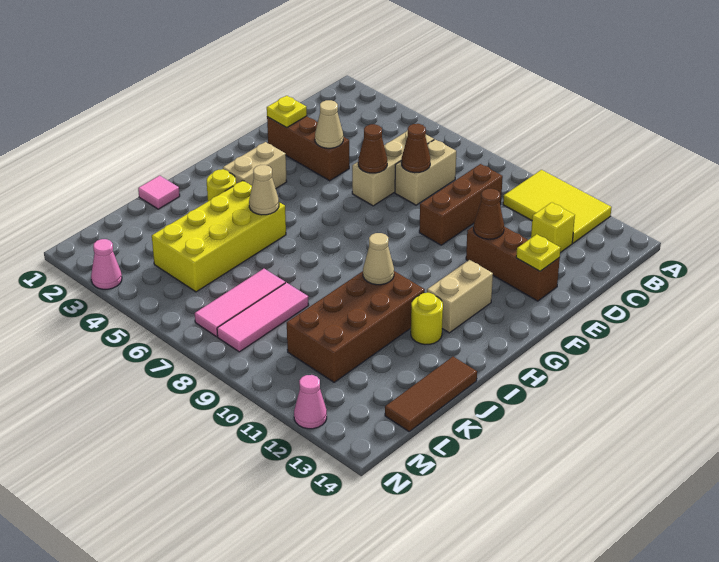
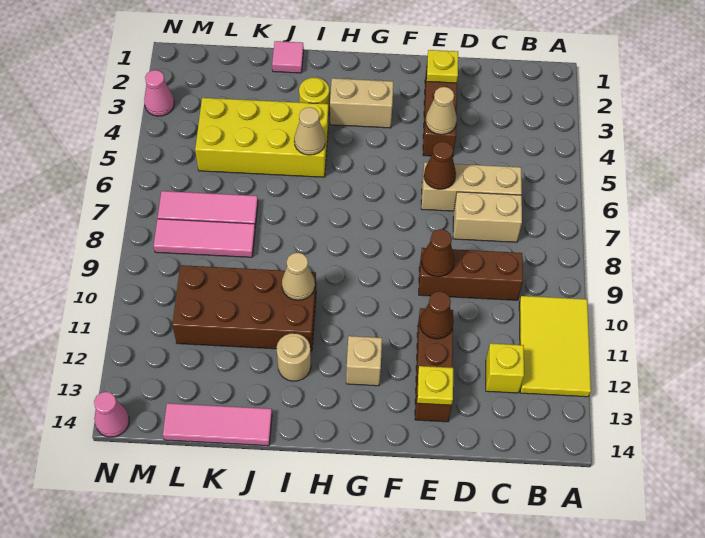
brown 1x1 cone [401,124,430,173] -> brown 1x1 cone moved to [421,229,455,277]
tan 1x2 brick [427,260,493,333] -> tan 1x1 brick [346,336,382,386]
yellow 1x1 round brick [411,293,443,345] -> tan 1x1 round brick [277,333,311,381]
brown 1x3 tile [385,357,477,431] -> pink 1x3 tile [163,403,272,446]
pink 1x1 cone [294,375,327,429] -> pink 1x1 cone moved to [94,392,129,437]

